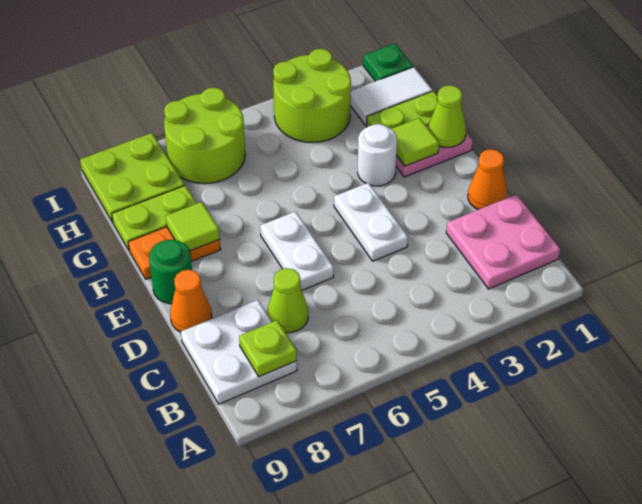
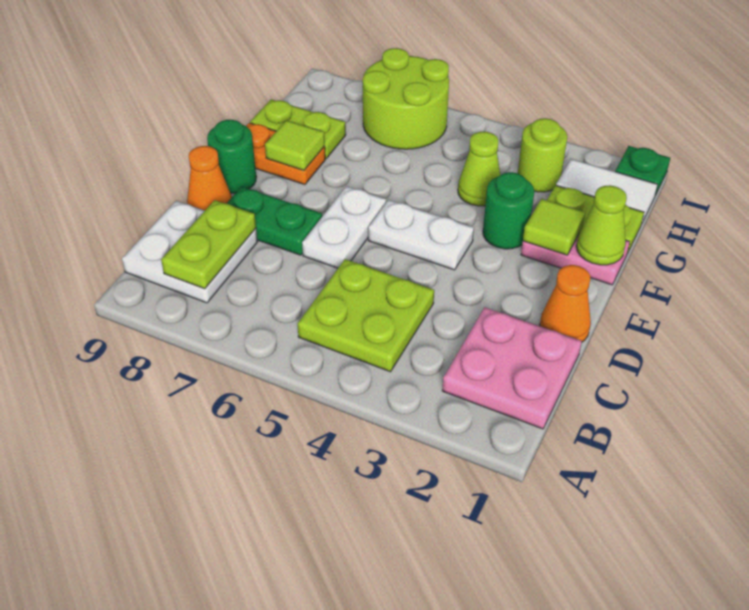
lime 1x1 plate [239,320,297,377] -> lime 1x2 plate [161,200,256,289]
lime 1x1 cone [267,268,308,333] -> lime 1x1 cone moved to [458,132,500,206]
white 1x2 plate [334,183,408,261] -> white 1x2 plate turned to [368,200,474,270]
none -> green 1x2 plate [226,187,322,255]
white 1x1 round brick [358,124,397,186] -> green 1x1 round brick [483,172,534,249]
lime 2x2 round brick [273,49,351,143] -> lime 1x1 round brick [518,118,567,192]
lime 2x2 plate [80,133,185,222] -> lime 2x2 plate moved to [298,259,434,372]

